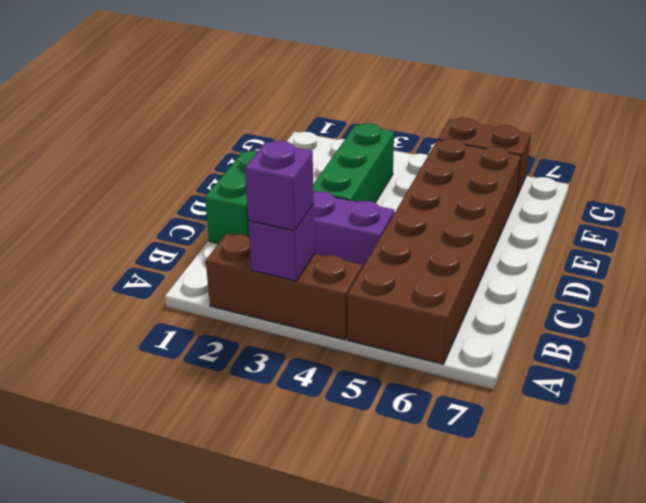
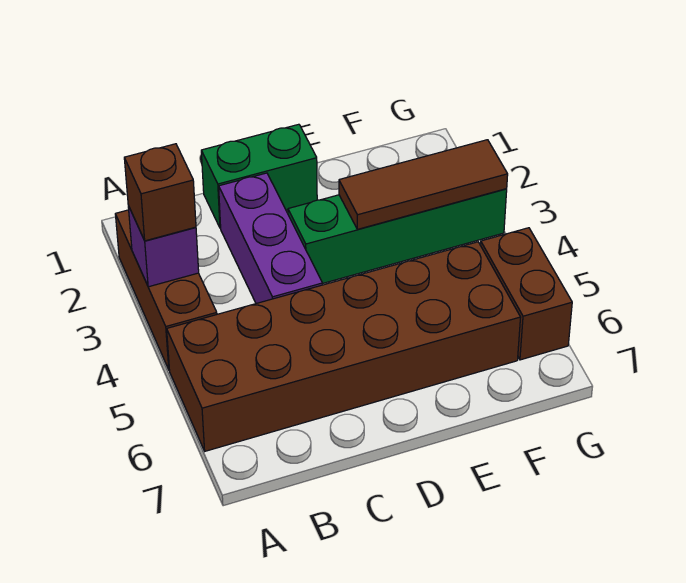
purple 1x1 brick [245,141,314,231] -> brown 1x1 brick [124,144,196,241]
green 1x3 brick [313,123,394,203] -> green 1x4 brick [288,189,507,284]
none -> brown 1x3 tile [339,140,508,229]

